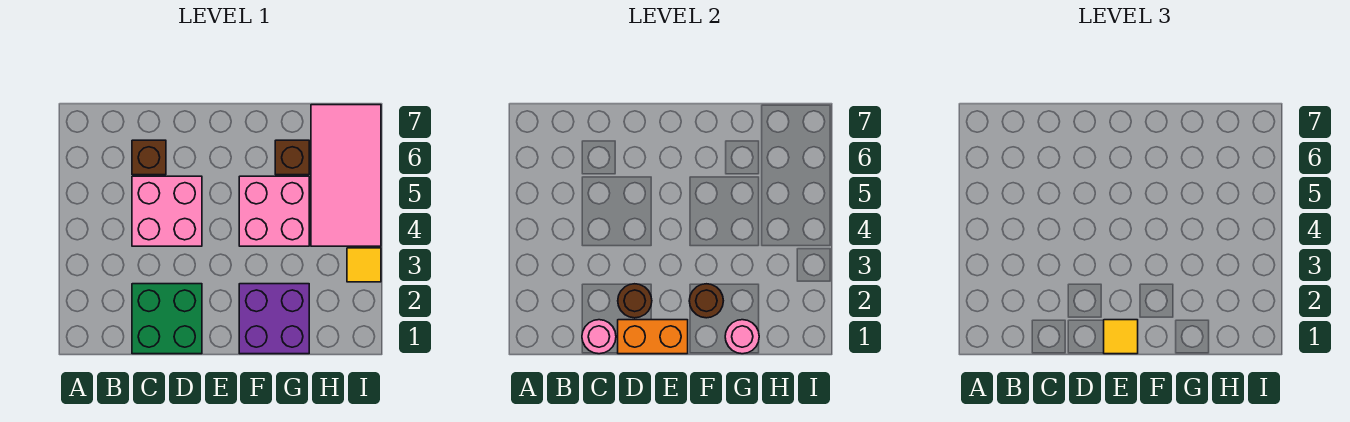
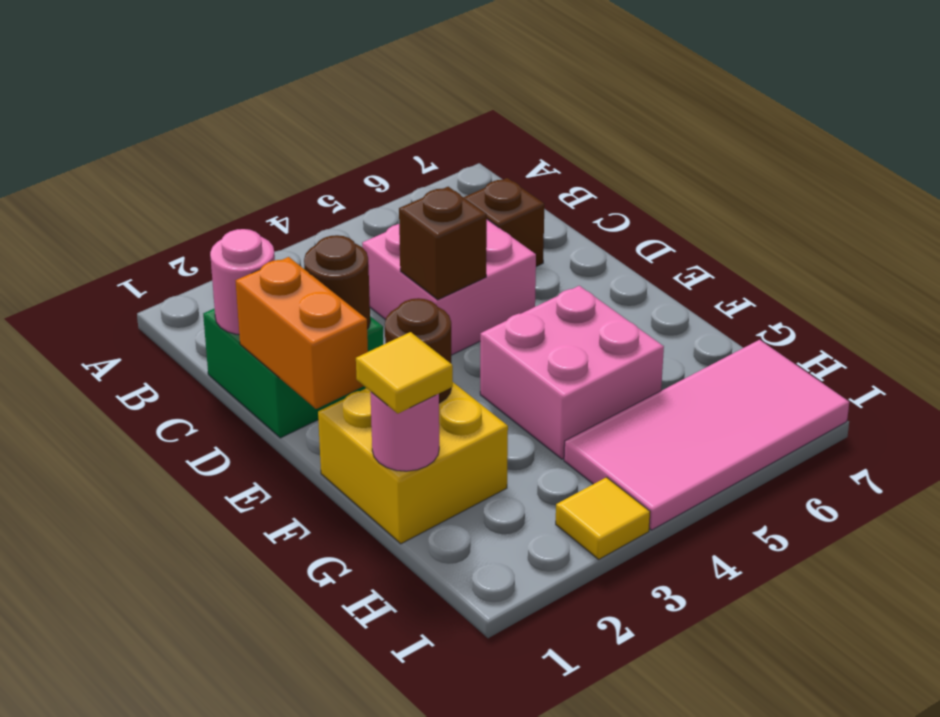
yellow 1x1 tile [1104,320,1138,354] -> yellow 1x1 tile moved to [356,332,453,413]
purple 2x2 brick [239,284,309,354] -> yellow 2x2 brick [318,382,508,544]
brown 1x1 brick [275,140,309,175] -> brown 1x1 brick moved to [399,187,487,300]

